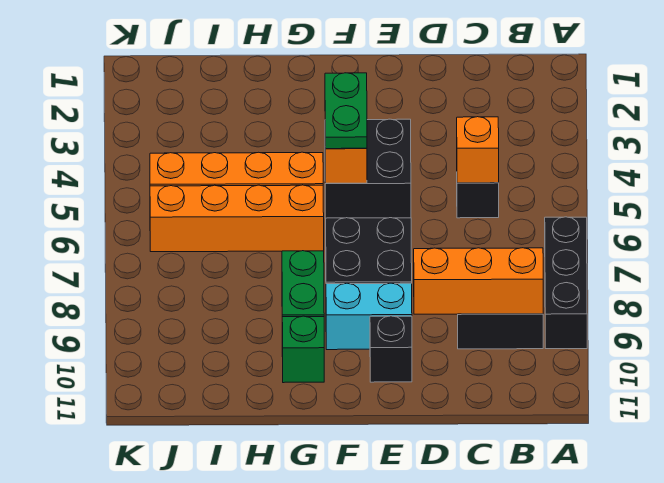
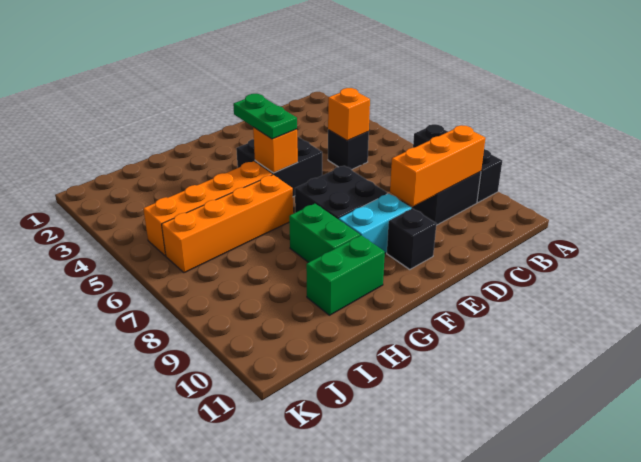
green 1x1 brick [282,316,324,383] -> green 1x2 brick [306,235,385,315]

